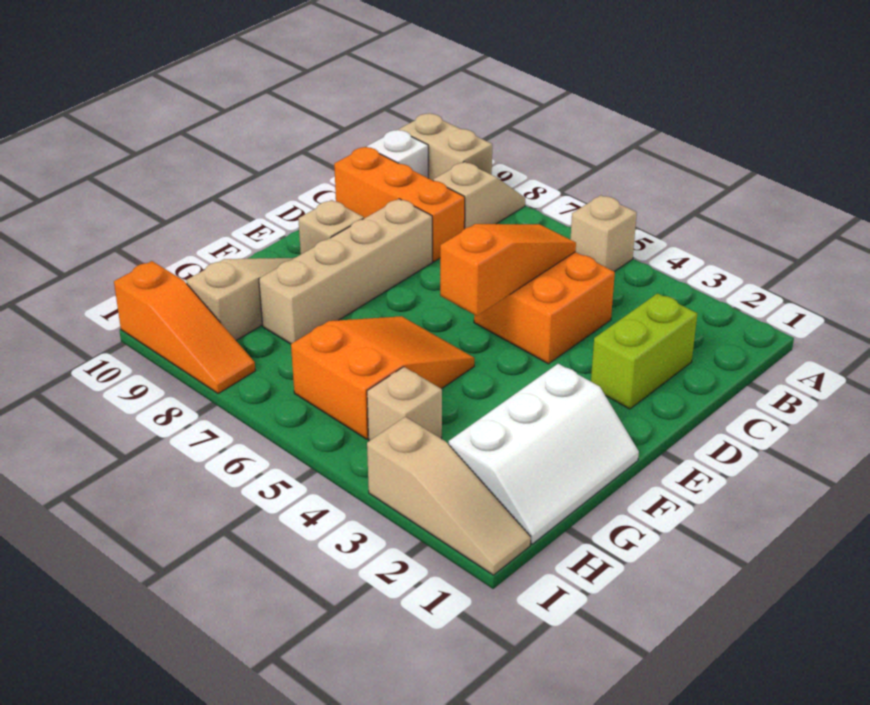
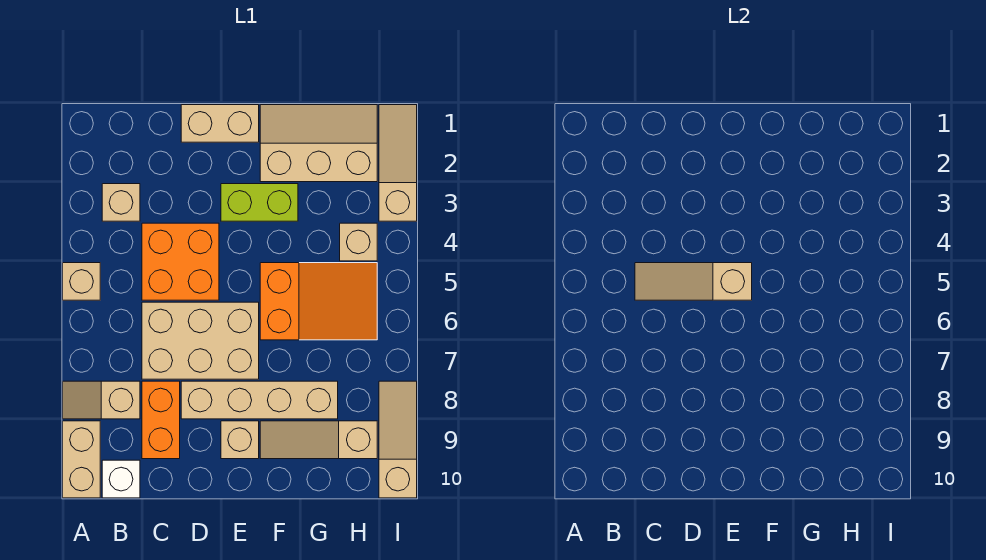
none -> tan 1x1 brick [102,184,140,221]
lime 1x2 brick [591,293,697,409] -> lime 1x2 brick moved to [221,184,298,221]
orange 1x3 slope [440,224,576,316] -> tan 1x3 slope [635,263,752,300]
none -> tan 2x3 brick [142,302,259,379]
orange 1x3 brick [334,147,465,262] -> orange 1x2 brick [142,381,180,459]
none -> tan 1x2 brick [181,105,259,142]
white 2x3 slope [449,364,639,544] -> tan 2x3 slope [260,105,377,182]
orange 2x3 slope [291,316,474,439] -> orange 2x3 slope turned to [260,263,377,340]
orange 1x3 slope [114,261,255,394] -> tan 1x3 slope [379,381,417,498]

